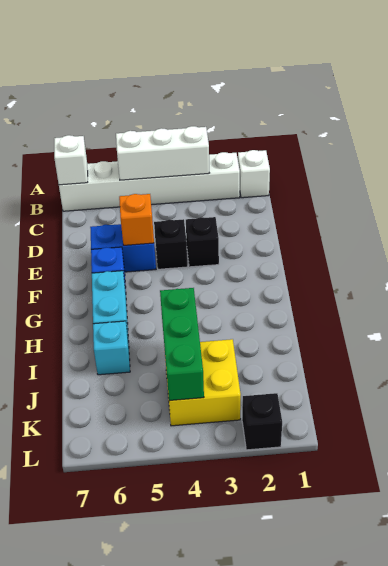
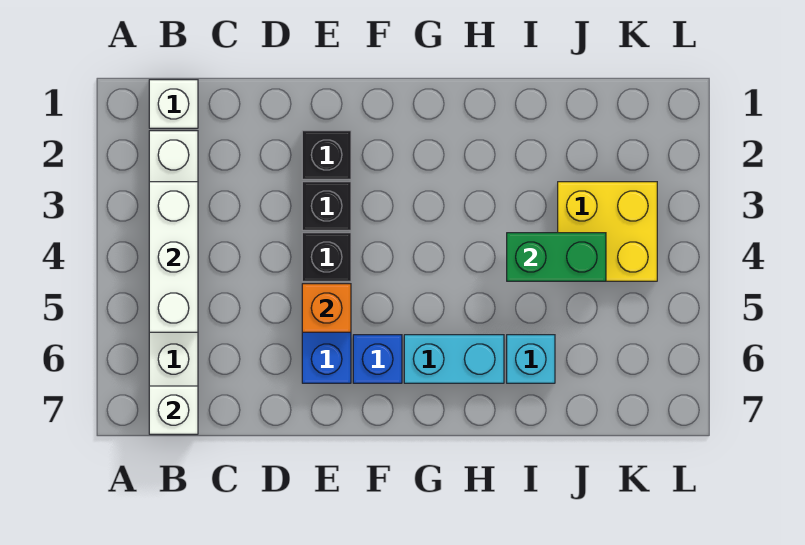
green 1x3 brick [160,288,204,401] -> green 1x2 brick [507,233,606,281]
black 1x1 brick [242,393,282,450] -> black 1x1 brick moved to [302,131,351,179]

